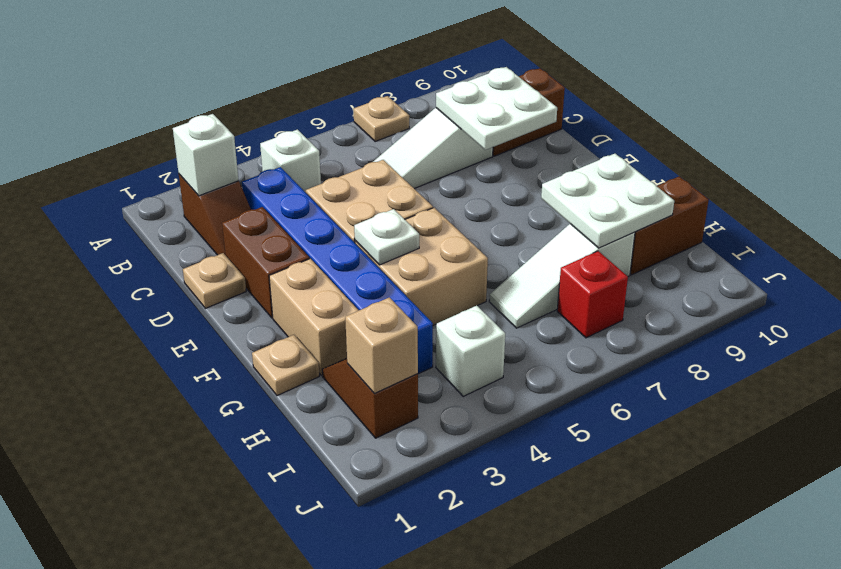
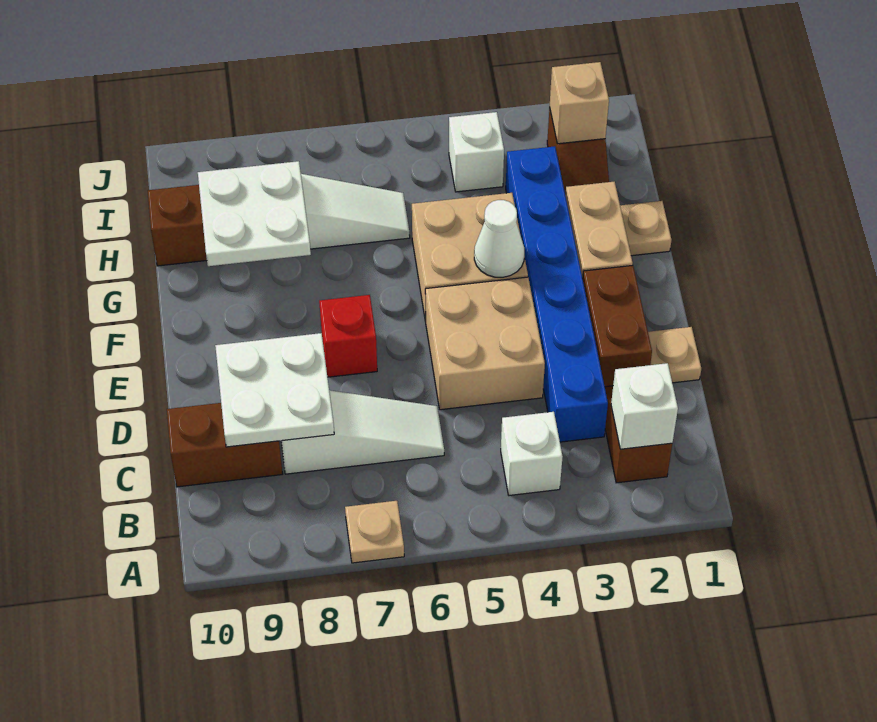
white 1x1 plate [354,209,419,265] -> white 1x1 cone [474,200,524,277]
red 1x1 brick [557,251,628,338] -> red 1x1 brick moved to [319,295,377,377]

